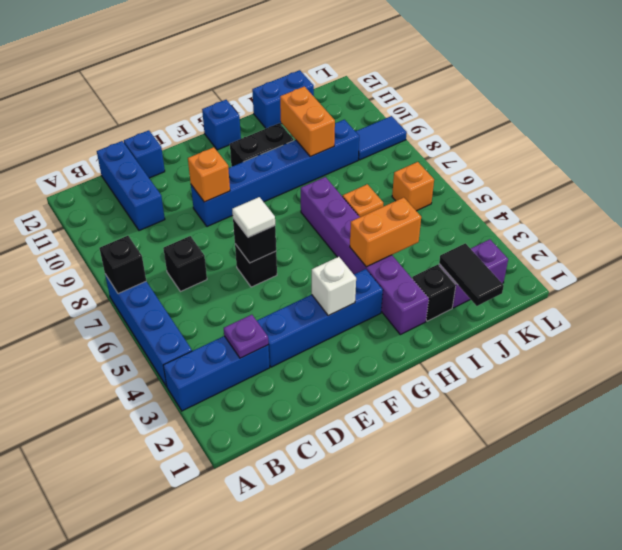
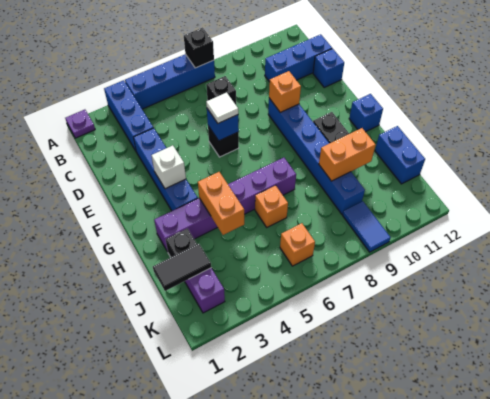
purple 1x1 plate [224,315,268,358] -> purple 1x1 plate moved to [65,110,95,138]
black 1x1 brick [233,218,276,263] -> blue 1x1 brick [207,109,239,141]

